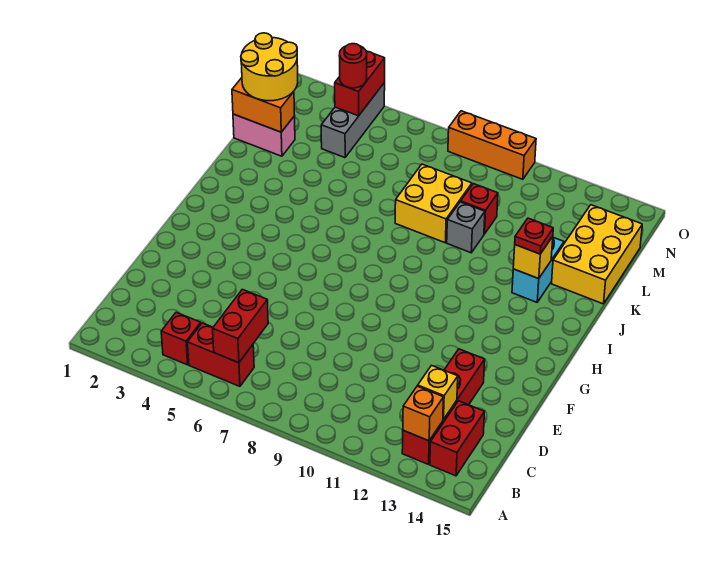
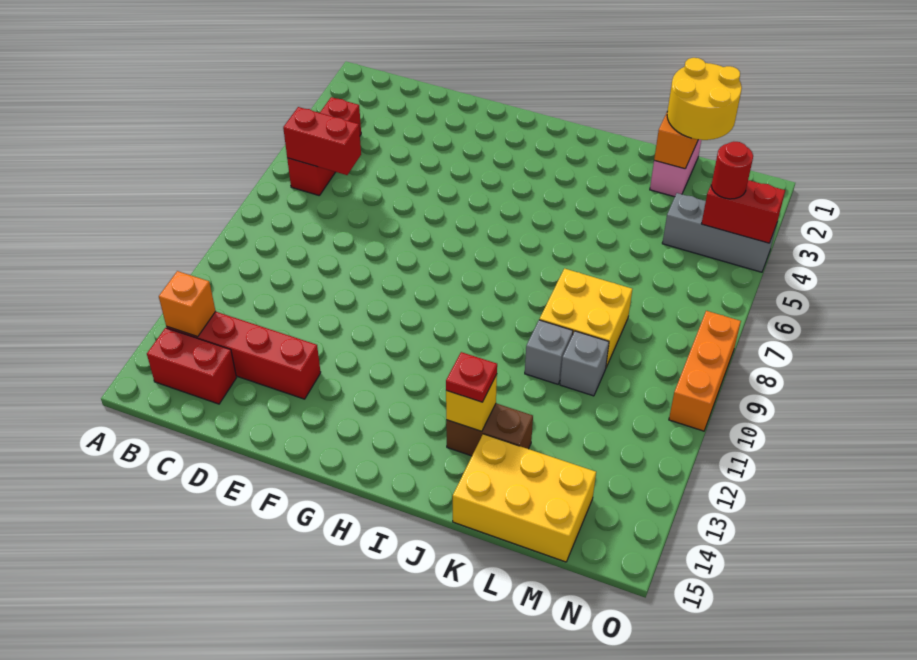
yellow 1x1 brick [418,365,458,420] -> none
cyan 1x2 brick [512,237,564,302] -> brown 1x2 brick [446,403,533,456]
red 1x1 brick [461,184,498,234] -> grey 1x1 brick [560,331,609,396]

